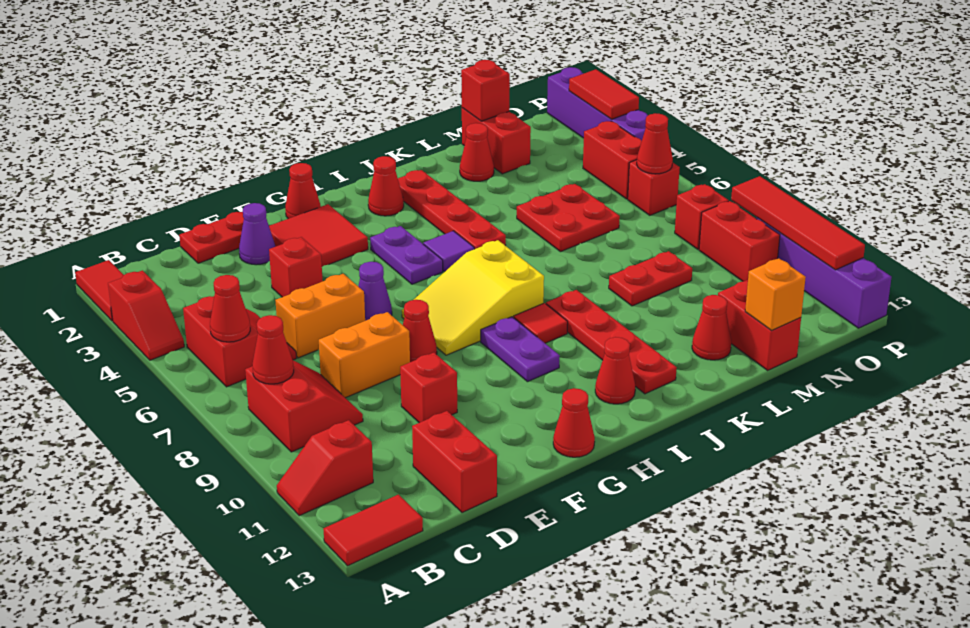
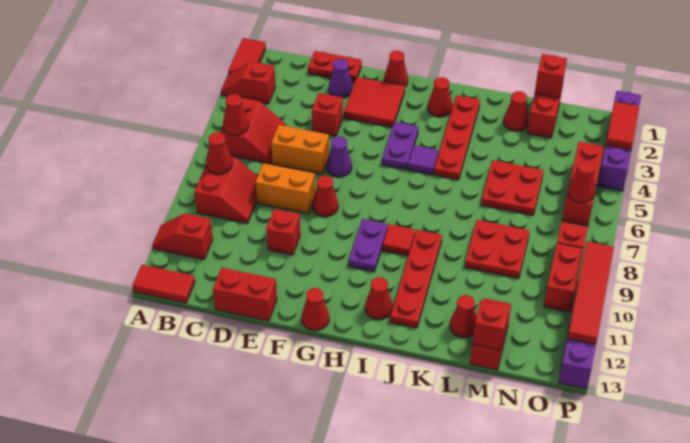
red 1x2 slope [108,270,184,360] -> red 1x2 slope turned to [221,61,275,104]
red 1x2 brick [412,411,497,513] -> red 1x2 brick turned to [213,268,277,321]
yellow 2x3 slope [402,240,544,355] -> none
red 1x2 plate [609,251,692,306] -> red 2x2 plate [465,220,530,278]
orange 1x1 brick [745,258,806,331] -> red 1x1 brick [472,300,509,350]

